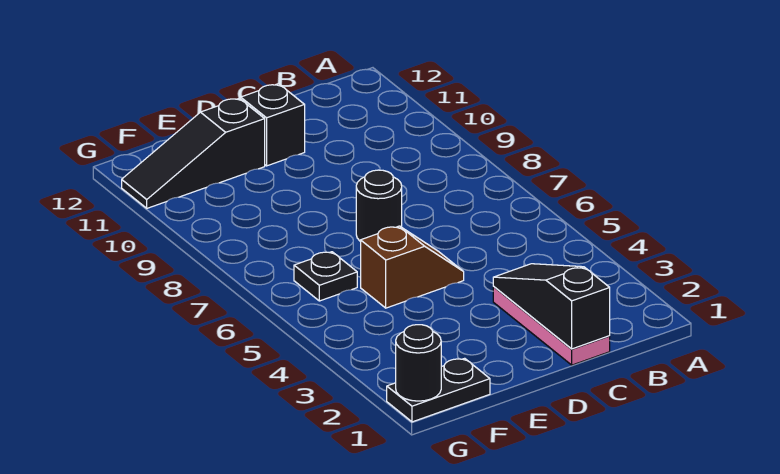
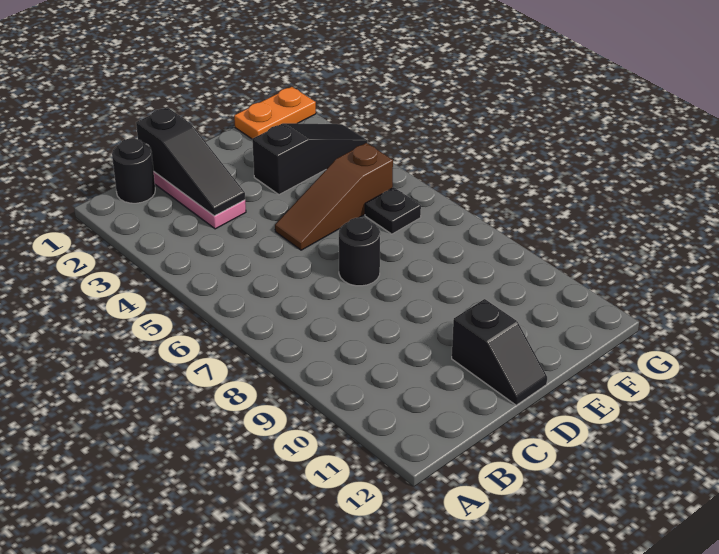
brown 1x2 slope [361,226,464,308] -> brown 1x3 slope [275,143,393,250]
black 1x3 slope [122,98,265,208] -> black 1x3 slope moved to [252,123,367,195]
black 1x2 plate [387,358,490,422] -> orange 1x2 plate [234,87,316,139]
black 1x1 round brick [396,325,441,401] -> black 1x1 round brick moved to [112,138,155,203]

